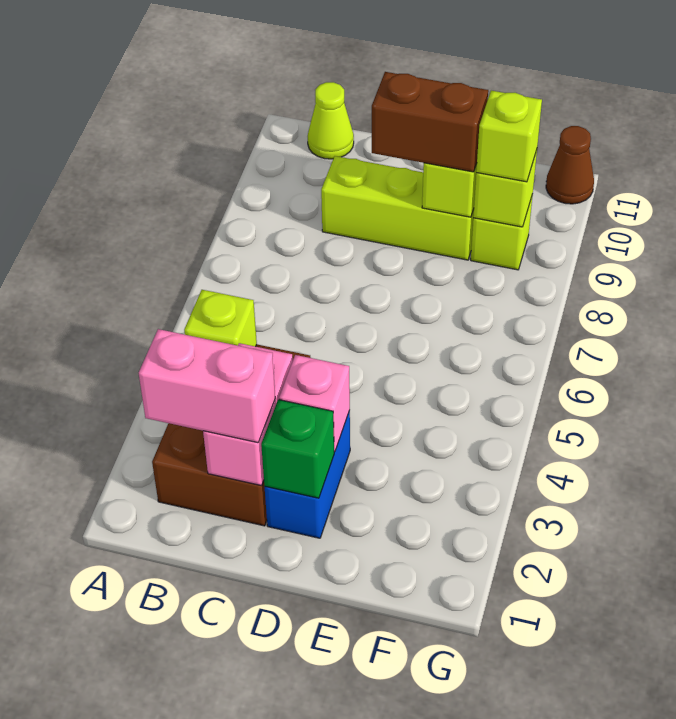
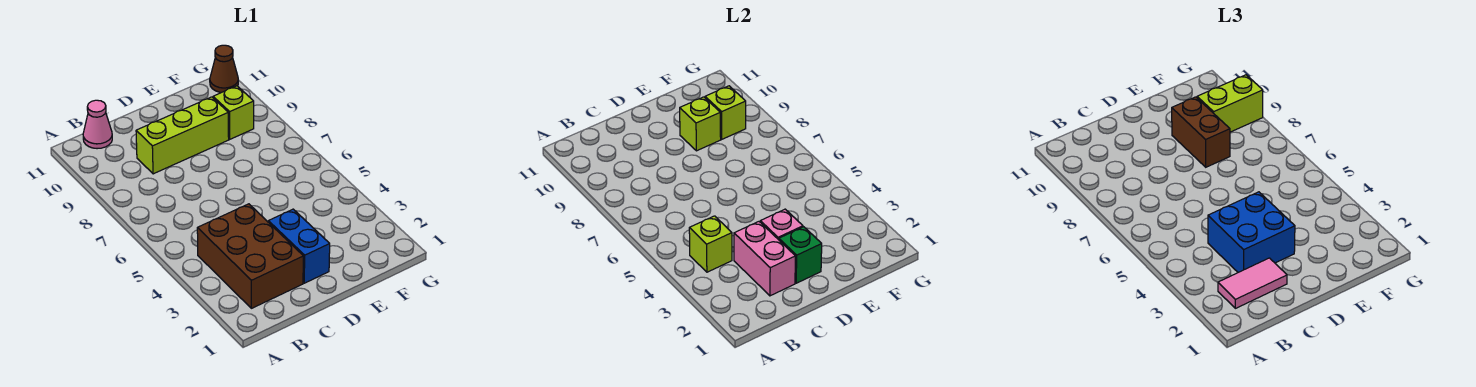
pink 1x2 brick [139,329,275,443] -> pink 1x2 tile [1218,258,1287,308]
lime 1x1 cone [308,82,354,159] -> pink 1x1 cone [83,100,112,149]
none -> blue 2x2 brick [1208,192,1295,272]
brown 1x2 brick [372,72,488,172] -> brown 1x2 brick turned to [1172,97,1230,167]
lime 1x1 brick [476,91,542,182] -> lime 1x2 brick [1197,75,1263,132]

